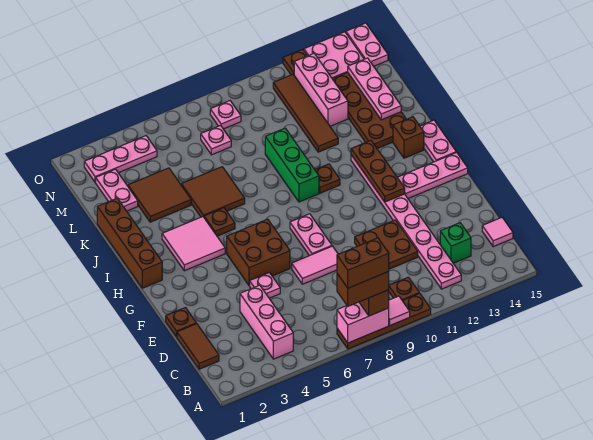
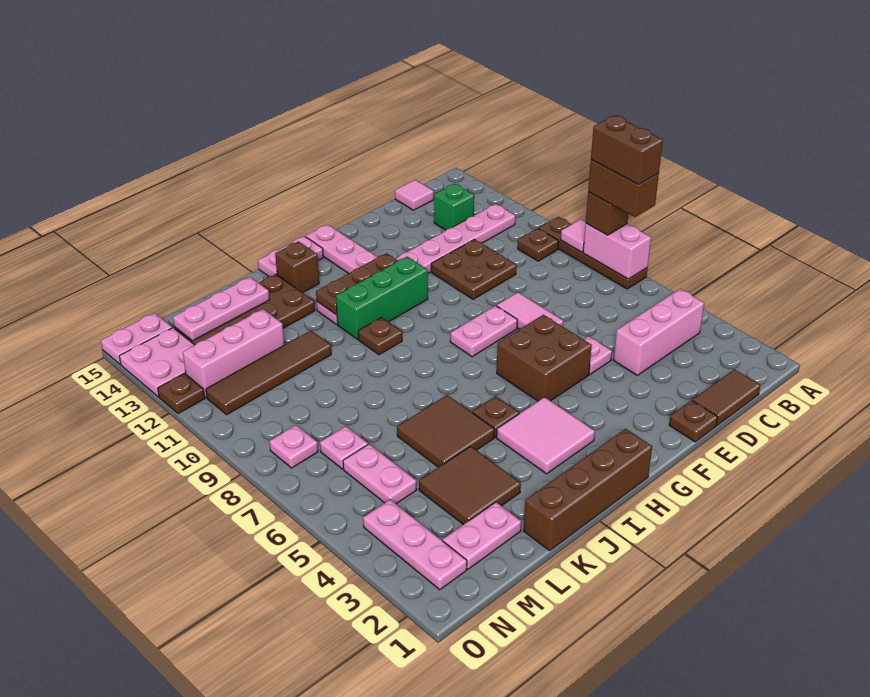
green 1x3 brick [265,128,319,202] -> green 1x3 brick moved to [336,257,428,339]
none -> pink 1x2 plate [343,444,417,504]

